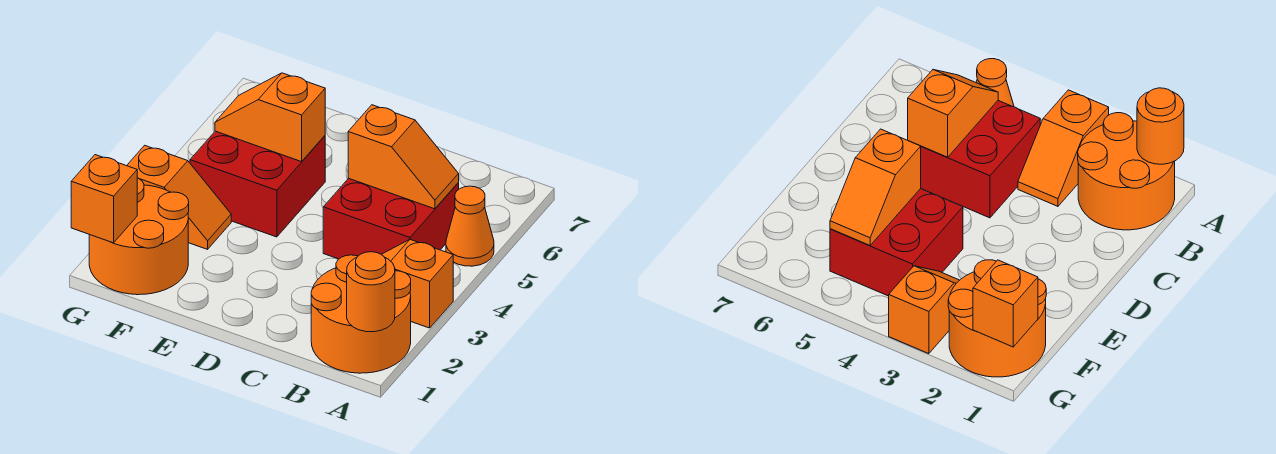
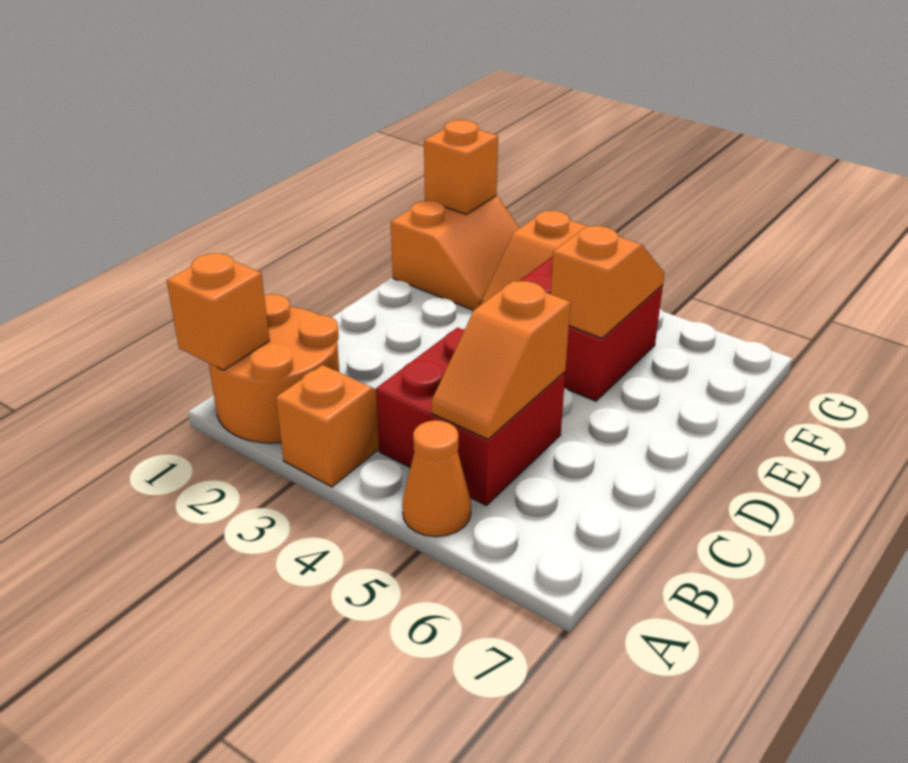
orange 1x1 round brick [347,252,395,332] -> orange 1x1 brick [167,253,270,370]
orange 2x2 round brick [89,178,189,295] -> orange 2x2 slope [391,196,519,310]

